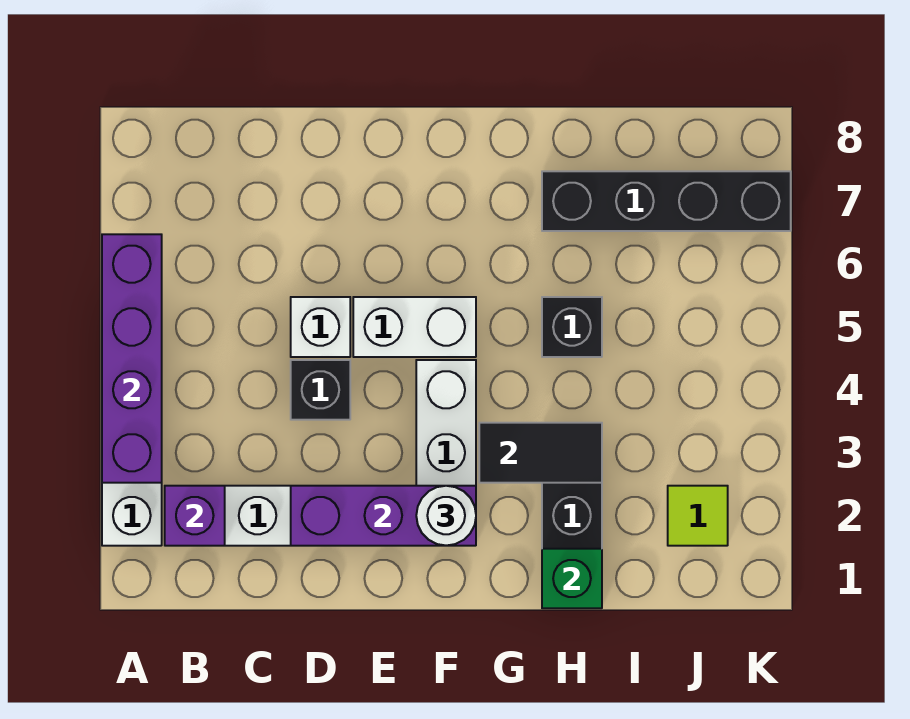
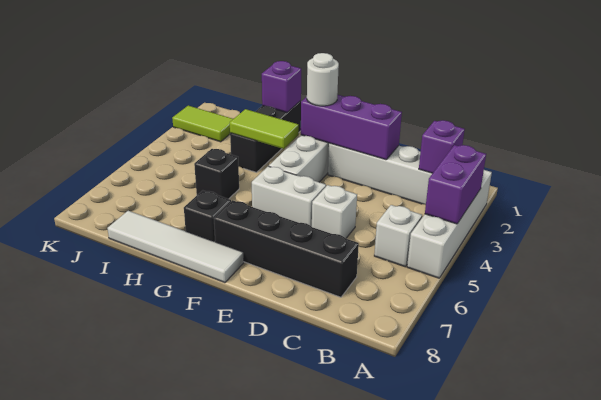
purple 1x4 brick [102,234,162,483] -> purple 1x2 brick [425,145,486,224]
none -> white 1x1 brick [374,205,422,267]
black 1x1 brick [291,360,350,420] -> black 1x1 brick moved to [184,190,231,242]
none -> white 1x4 tile [107,211,244,283]
black 1x2 tile [479,423,602,483] -> lime 1x2 tile [230,109,299,149]
green 1x1 brick [542,549,602,608] -> purple 1x1 brick [262,61,301,112]
black 1x4 brick [542,171,791,231] -> black 1x4 brick moved to [214,200,359,297]
lime 1x1 tile [668,486,728,546] -> lime 1x2 tile [172,106,233,142]

